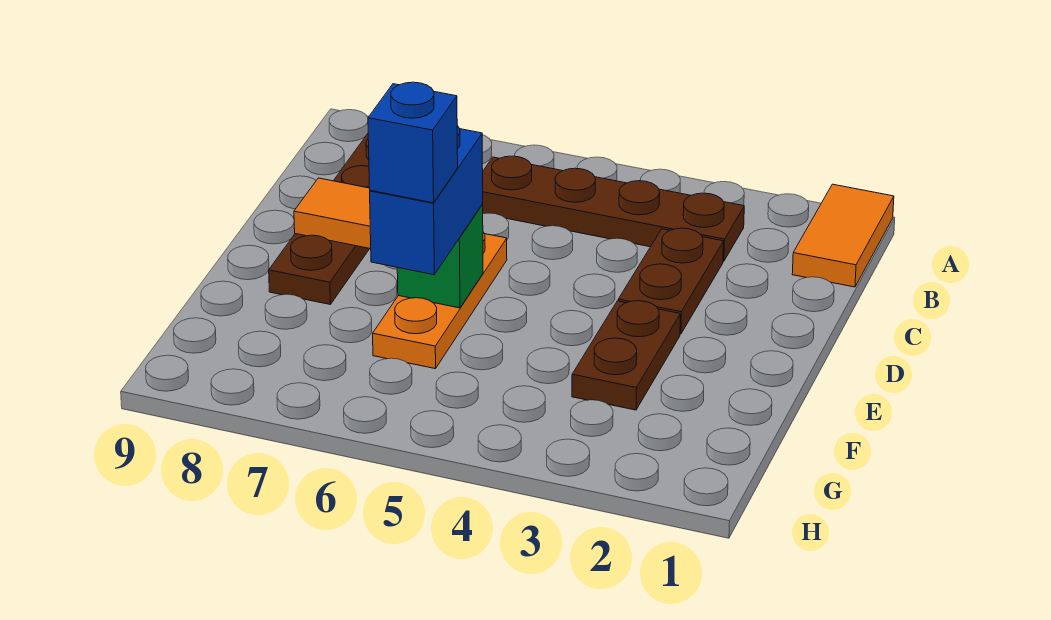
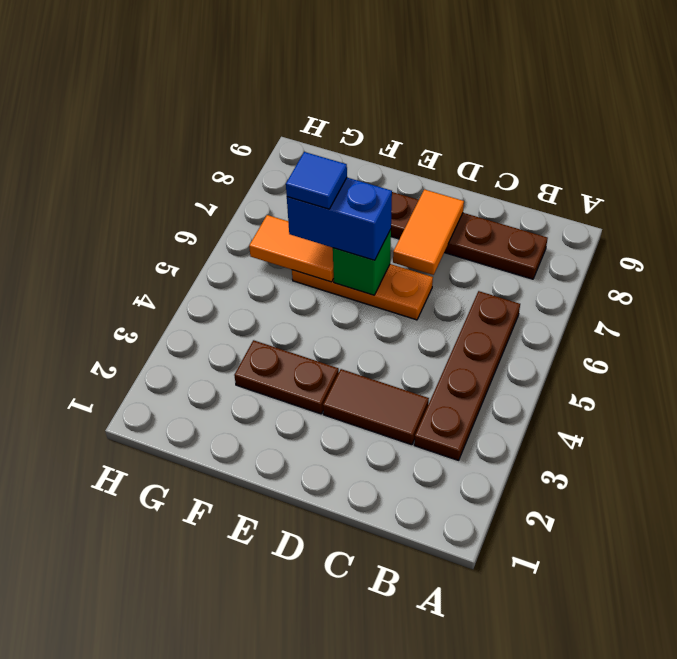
orange 1x2 tile [792,184,894,287] -> orange 1x2 tile moved to [249,215,334,282]
brown 1x2 plate [618,228,724,334] -> brown 1x2 tile [323,369,429,445]
blue 1x1 brick [368,82,458,203] -> blue 1x1 tile [286,152,347,209]

